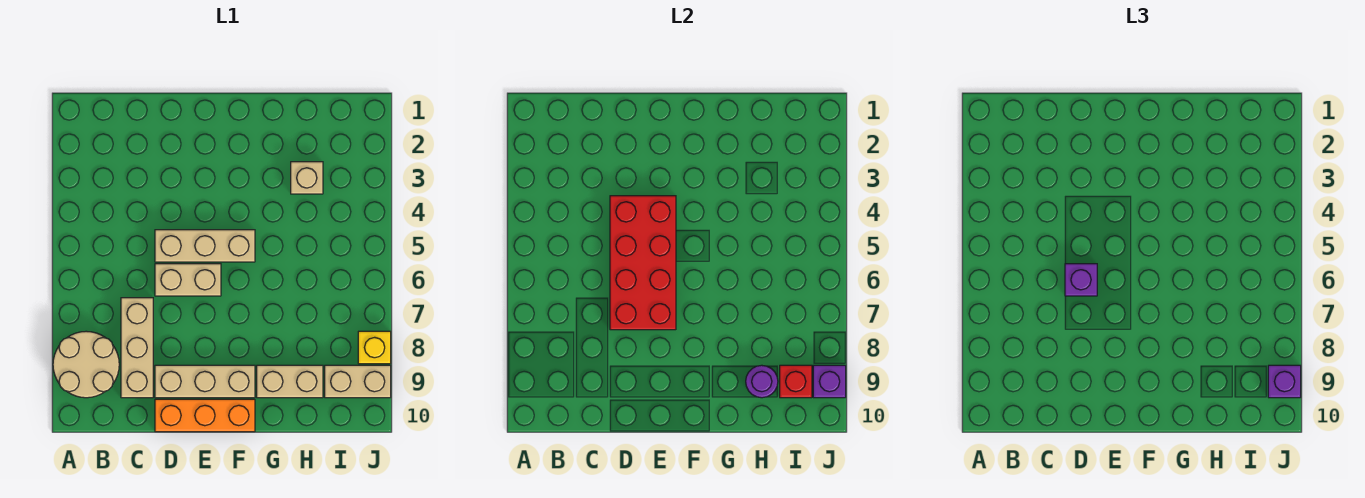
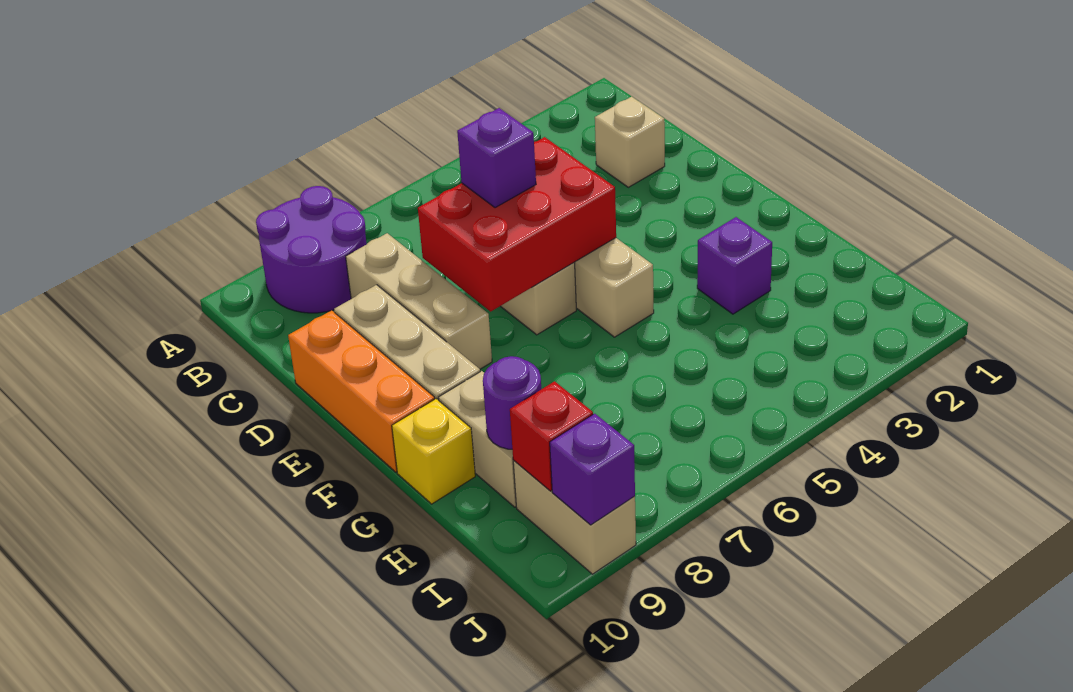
tan 2x2 round brick [53,331,119,398] -> purple 2x2 round brick [256,186,367,313]
tan 1x3 brick [121,298,153,398] -> tan 1x3 brick turned to [346,233,492,369]
red 2x4 brick [610,196,676,330] -> red 2x3 brick [418,137,616,311]
tan 1x1 brick [291,162,323,194] -> tan 1x1 brick moved to [595,96,665,187]
yellow 1x1 brick [358,331,391,364] -> yellow 1x1 brick moved to [392,399,475,504]
purple 1x1 brick [1268,365,1301,398] -> purple 1x1 brick moved to [697,217,772,314]

